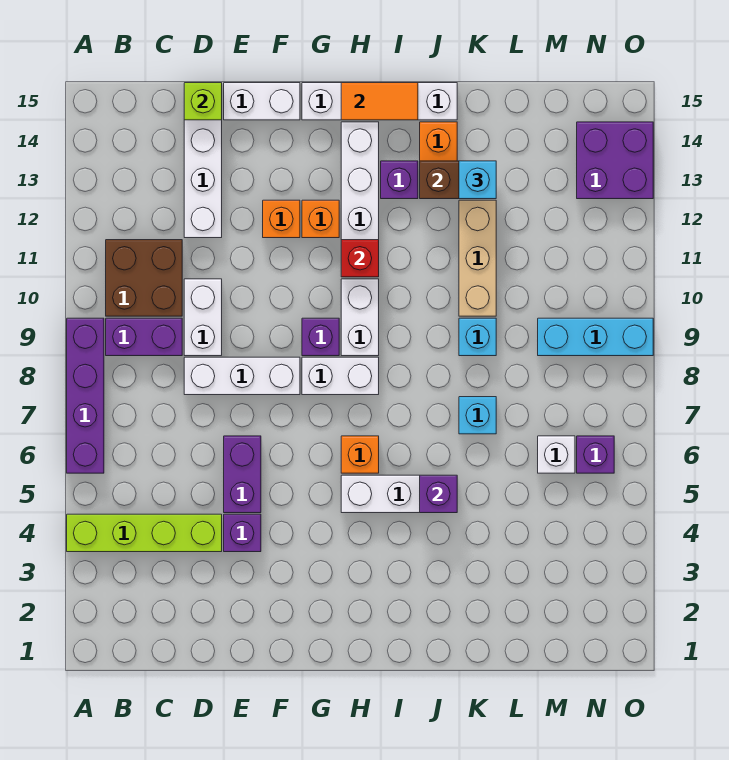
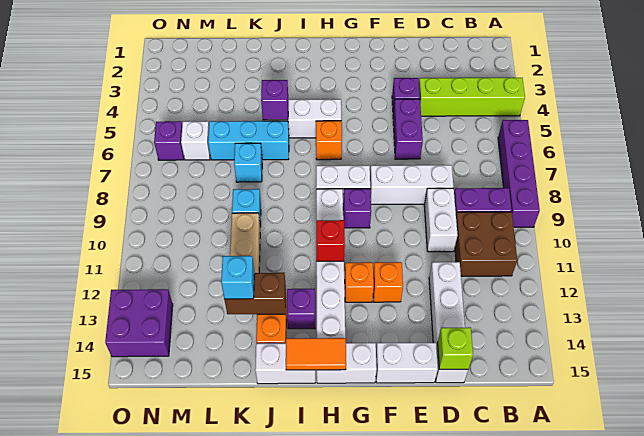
cyan 1x3 brick [538,318,653,356] -> cyan 1x3 brick moved to [208,121,289,160]

